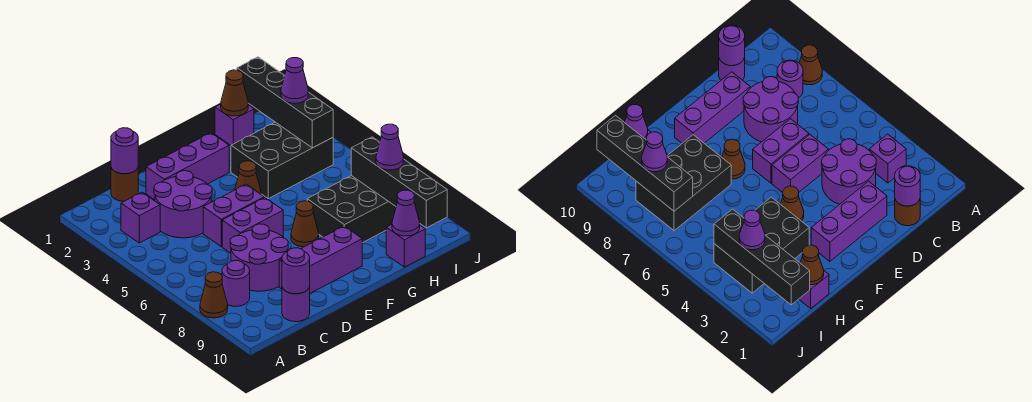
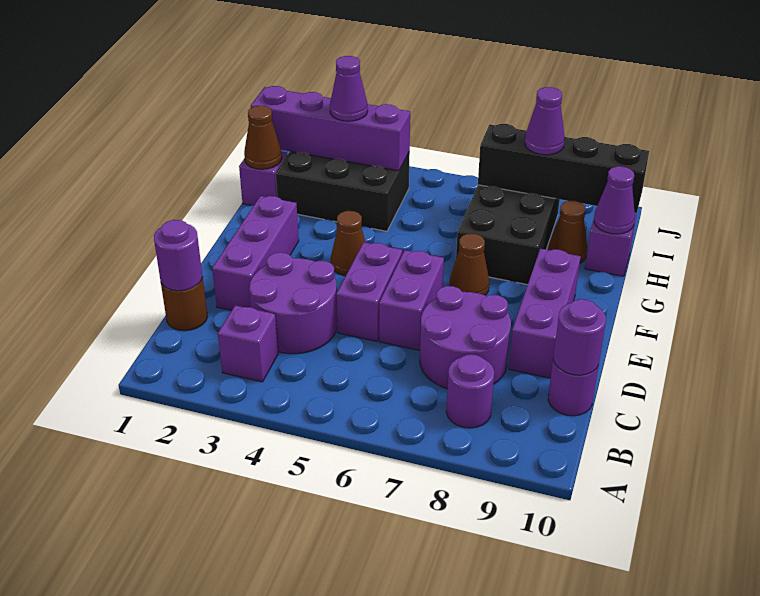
brown 1x1 cone [200,272,228,318] -> brown 1x1 cone moved to [548,201,587,263]
black 2x3 brick [231,122,333,199] -> black 2x3 brick turned to [276,151,410,231]
black 1x4 brick [237,57,333,148] -> purple 1x4 brick [251,86,410,171]

